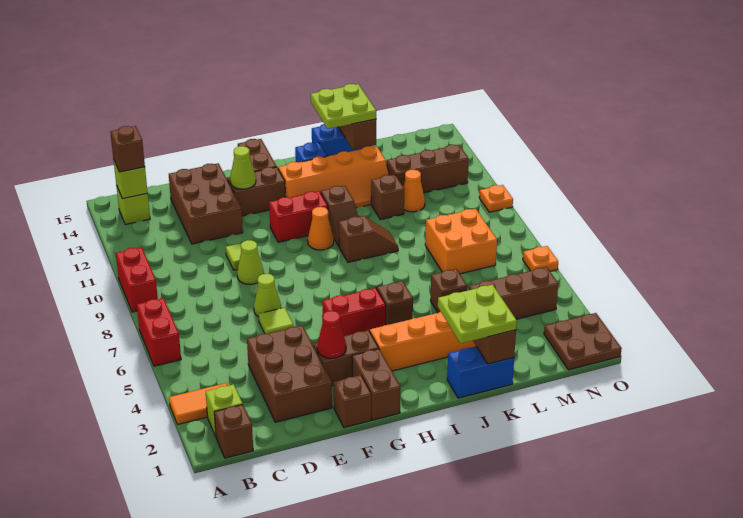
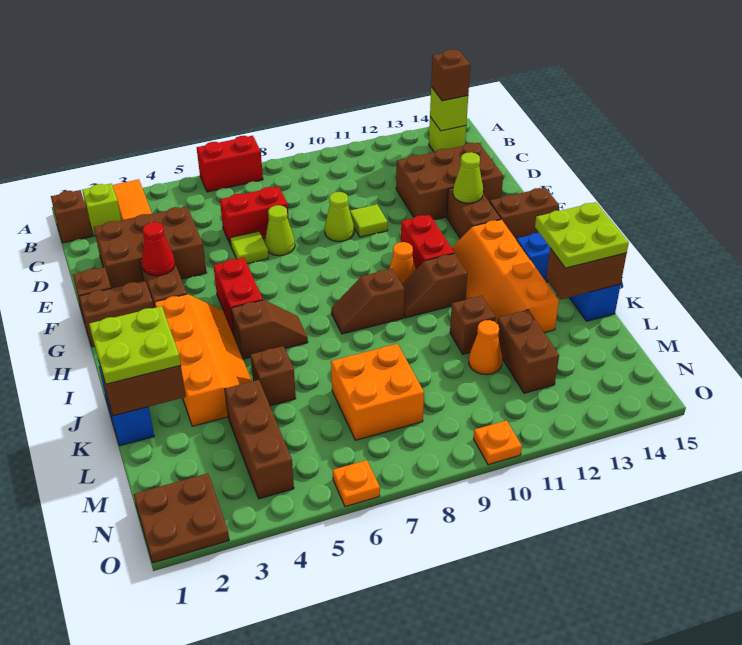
red 1x2 brick [116,247,158,312] -> red 1x2 brick moved to [220,186,289,245]
brown 1x2 slope [339,216,398,262] -> brown 1x2 slope turned to [331,269,404,334]
brown 1x3 brick [387,145,469,193] -> brown 1x2 brick [497,310,559,393]

